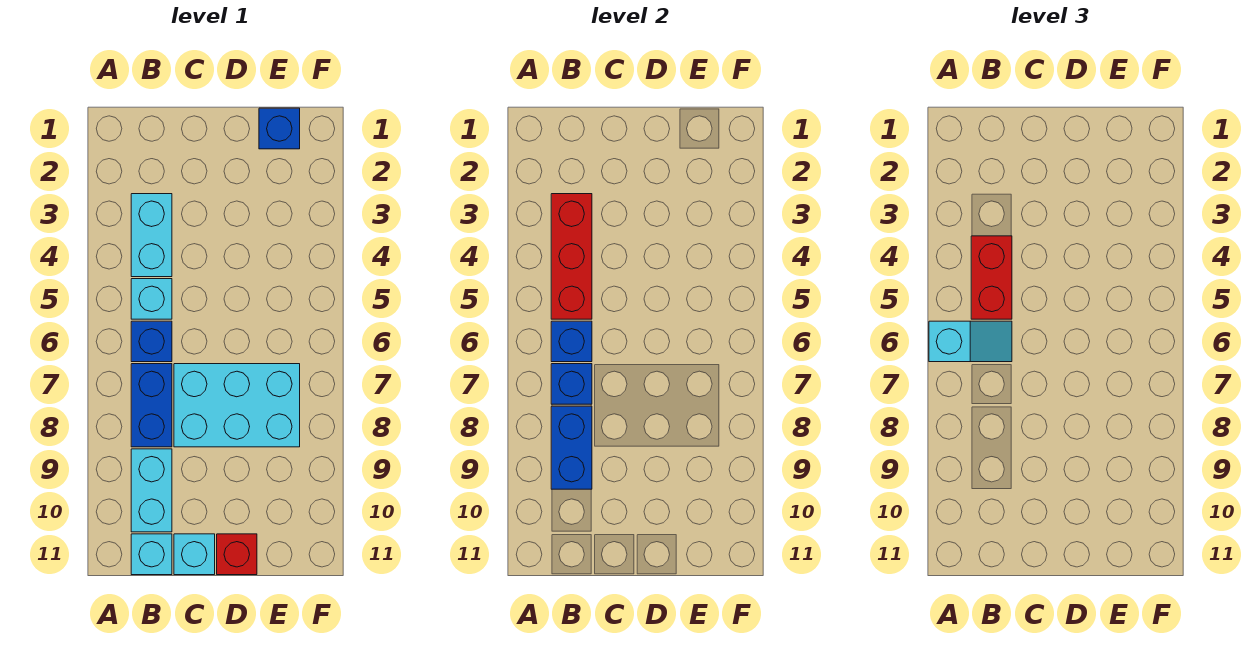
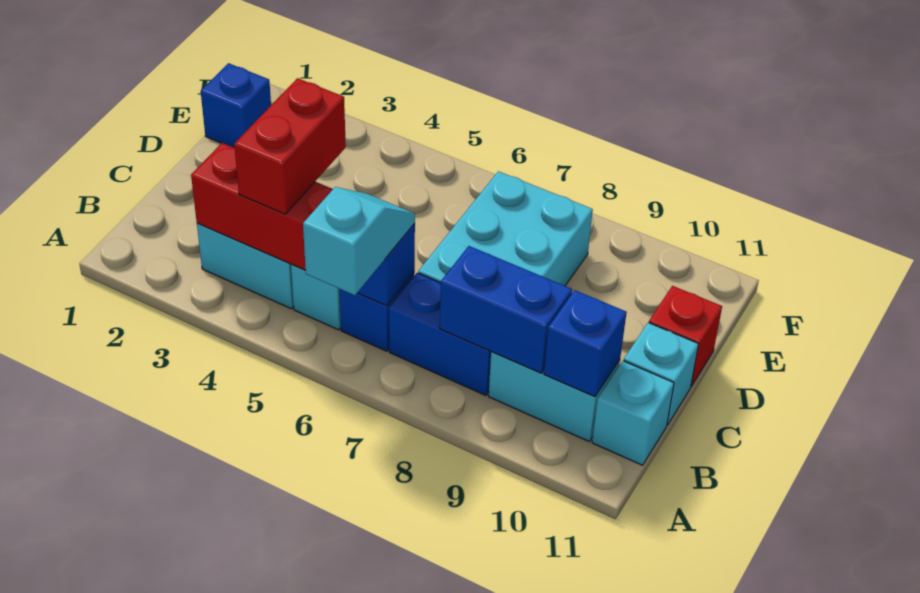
red 1x2 brick [971,236,1012,319] -> red 1x2 brick turned to [234,78,346,214]
blue 1x1 brick [551,364,592,404] -> blue 1x1 brick moved to [544,290,627,397]

